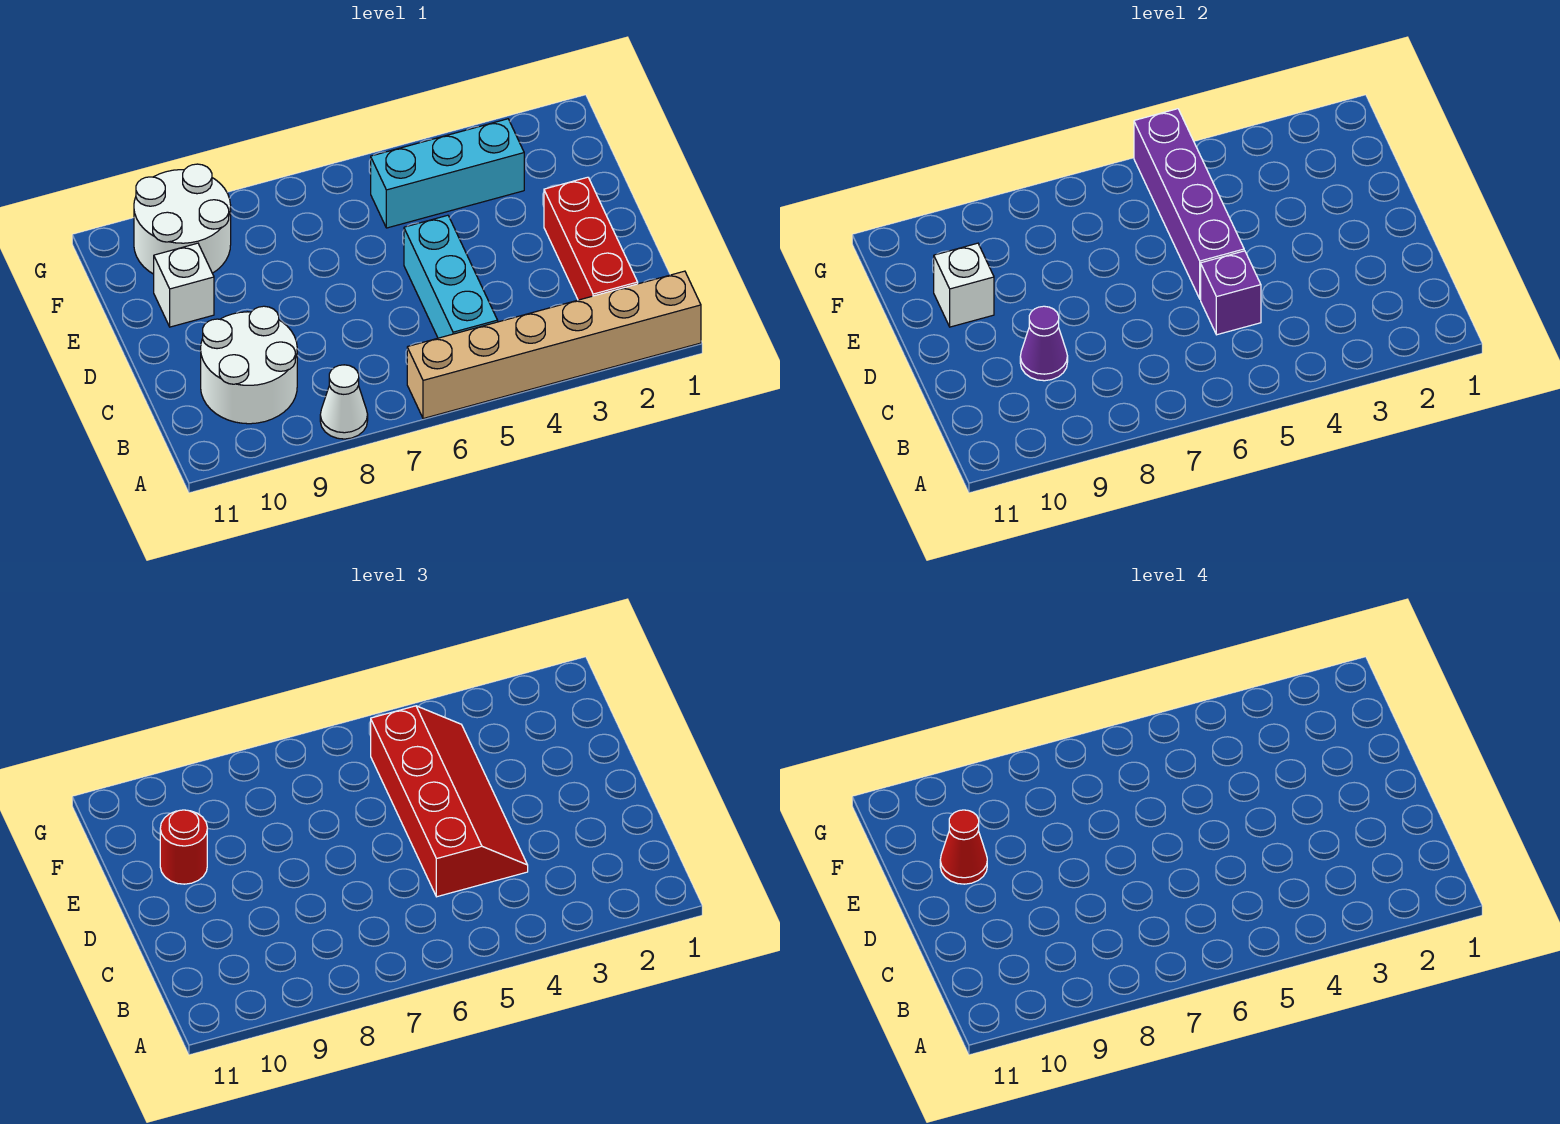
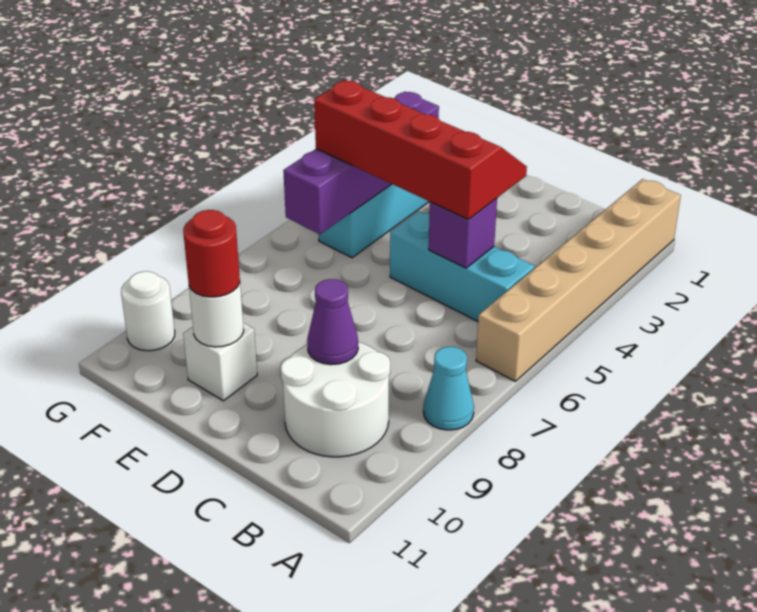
white 1x1 cone [320,365,368,439] -> cyan 1x1 cone [423,347,474,430]
red 1x3 brick [544,177,638,300] -> none
purple 1x4 brick [1134,109,1244,299] -> purple 1x4 brick turned to [283,92,439,234]
white 1x1 brick [934,243,994,327] -> white 1x1 round brick [189,283,244,347]
red 1x1 cone [940,810,987,884] -> none
white 2x2 round brick [134,164,231,274] -> white 1x1 round brick [121,271,175,351]

